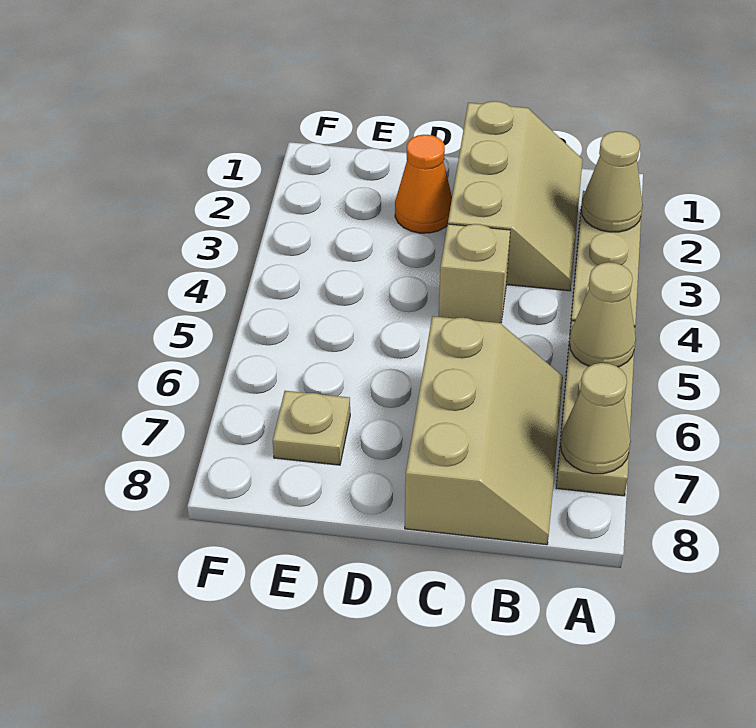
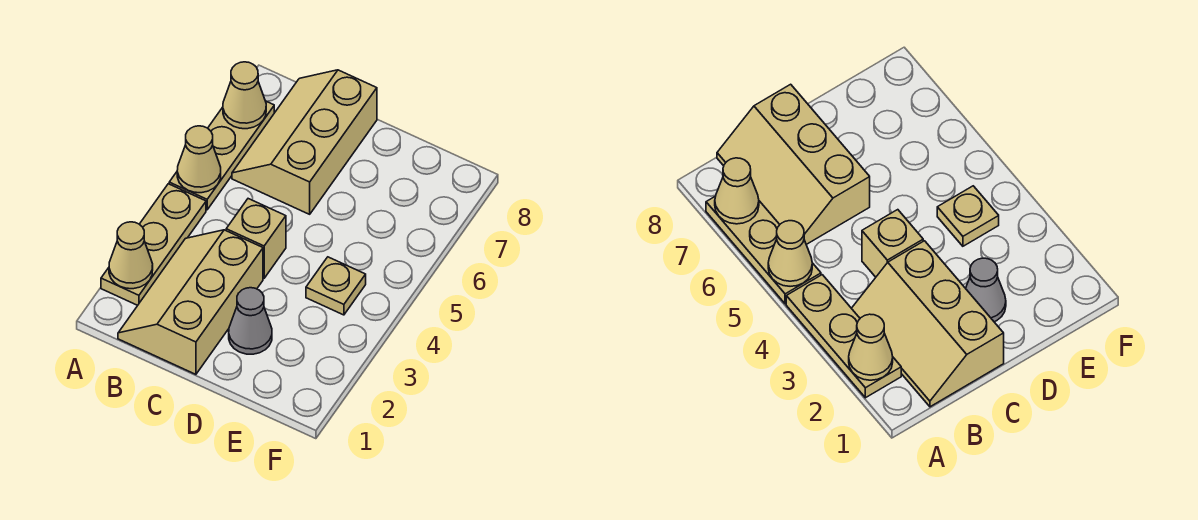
orange 1x1 cone [395,135,452,233] -> grey 1x1 cone [229,288,272,354]
tan 1x1 plate [273,391,350,465] -> tan 1x1 plate moved to [306,257,366,315]

